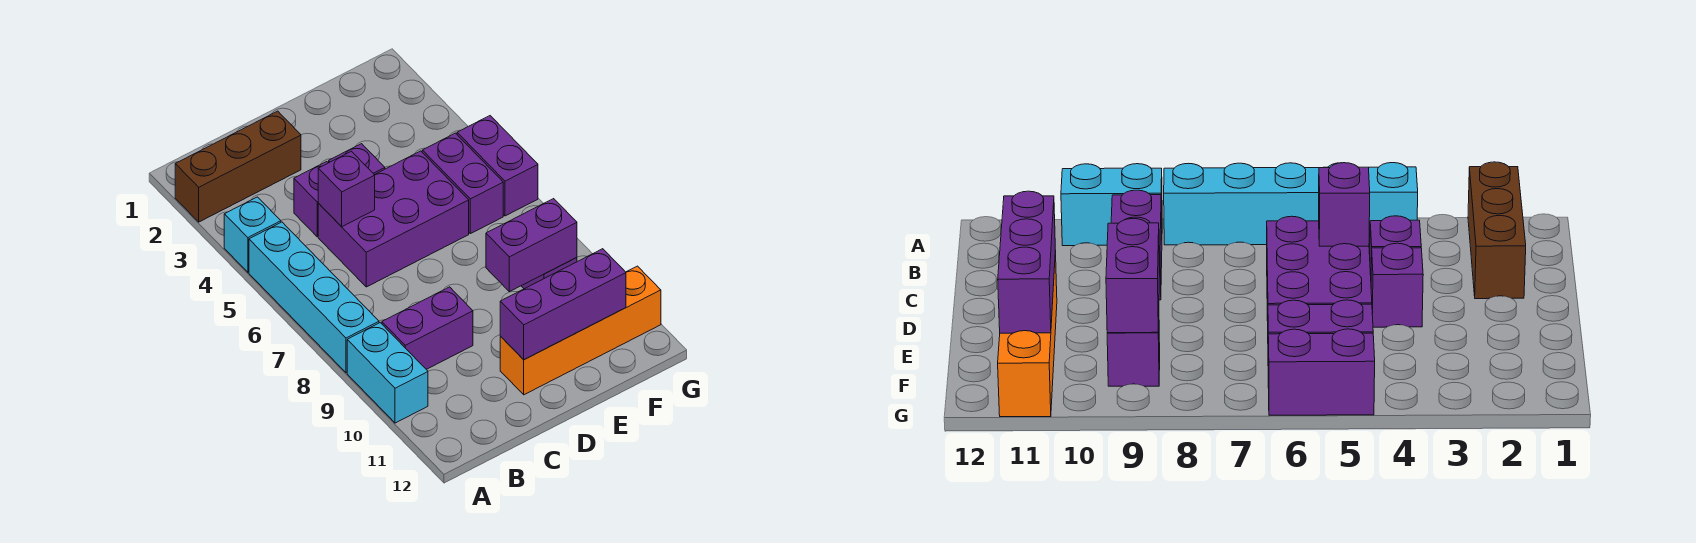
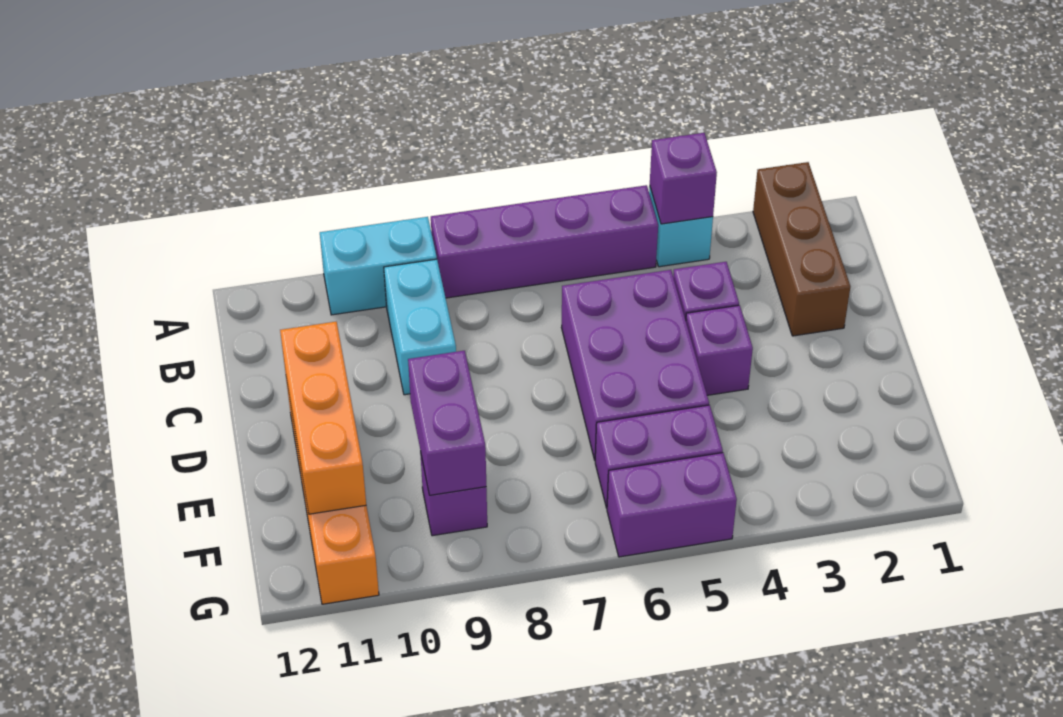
cyan 1x4 brick [249,222,379,373] -> purple 1x4 brick [431,185,658,298]
purple 1x2 brick [382,287,473,369] -> cyan 1x2 brick [384,259,456,395]
purple 1x1 brick [318,151,375,227] -> purple 1x1 brick moved to [650,133,717,224]
purple 1x3 brick [500,249,626,360] -> orange 1x3 brick [280,322,366,514]

